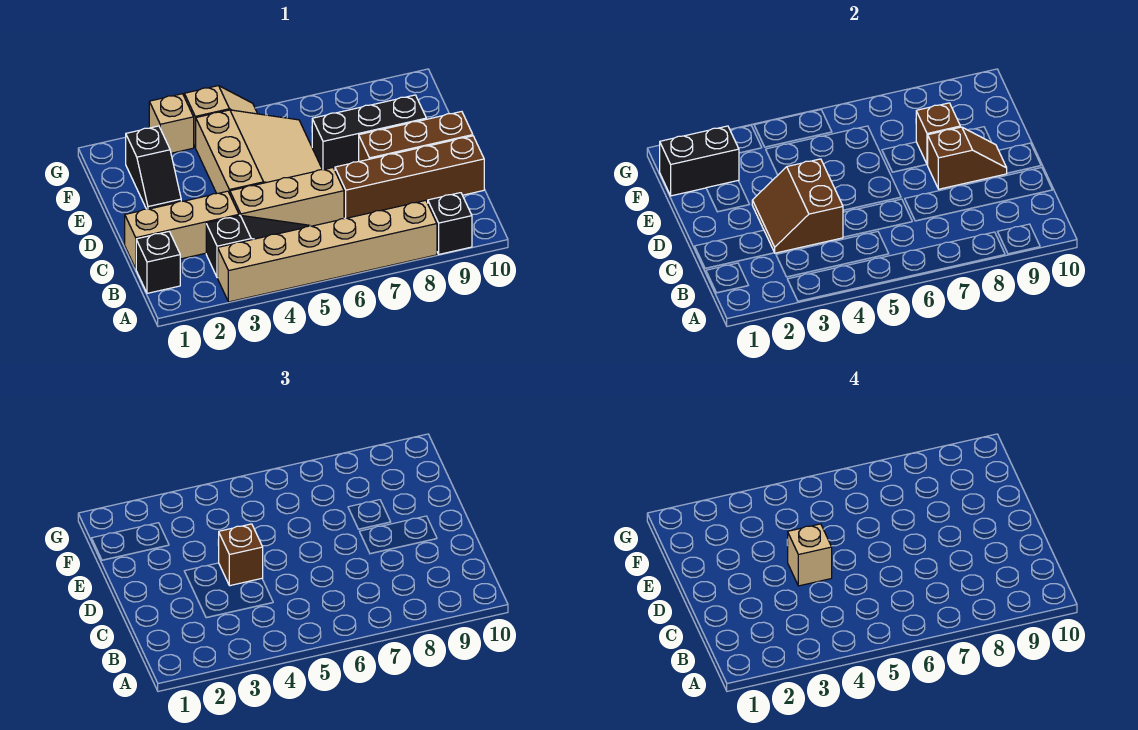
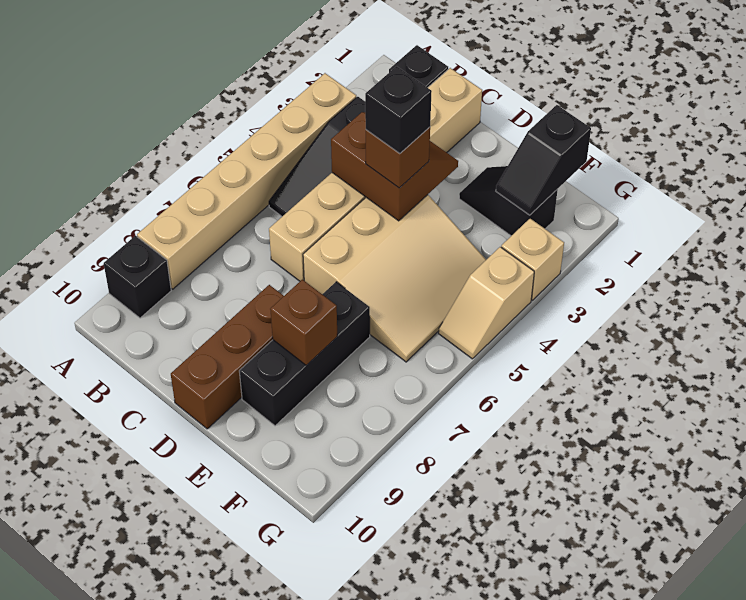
brown 1x4 brick [335,136,484,219] -> none
tan 3x3 slope [196,110,322,194] -> tan 3x3 slope turned to [303,195,486,362]
tan 1x1 brick [787,524,832,586] -> black 1x1 brick [365,66,432,154]
brown 1x2 slope [928,127,1007,189] -> none
black 1x2 brick [660,126,739,196] -> black 1x2 slope [496,105,591,215]

